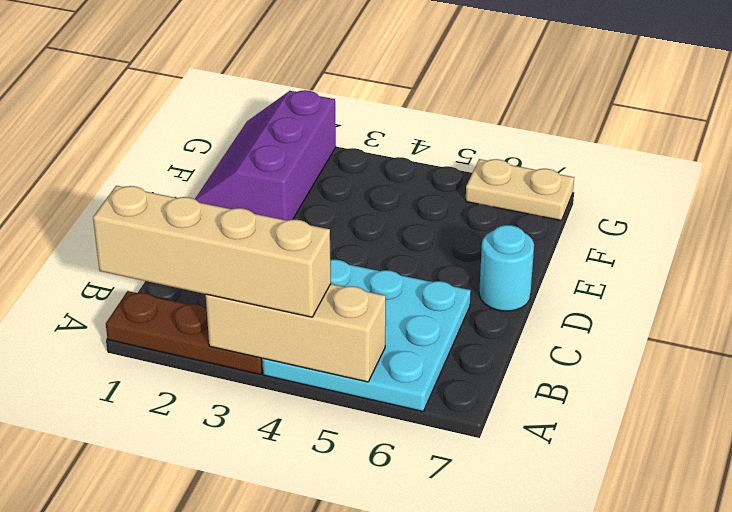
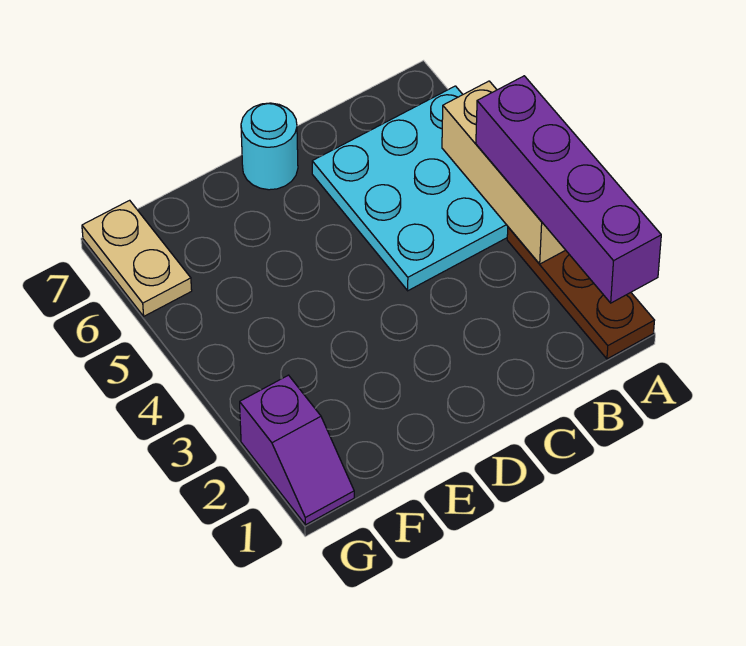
tan 1x4 brick [93,186,331,317] -> purple 1x4 brick [476,76,661,303]
purple 2x3 slope [195,90,336,220] -> purple 1x2 slope [240,375,354,525]

